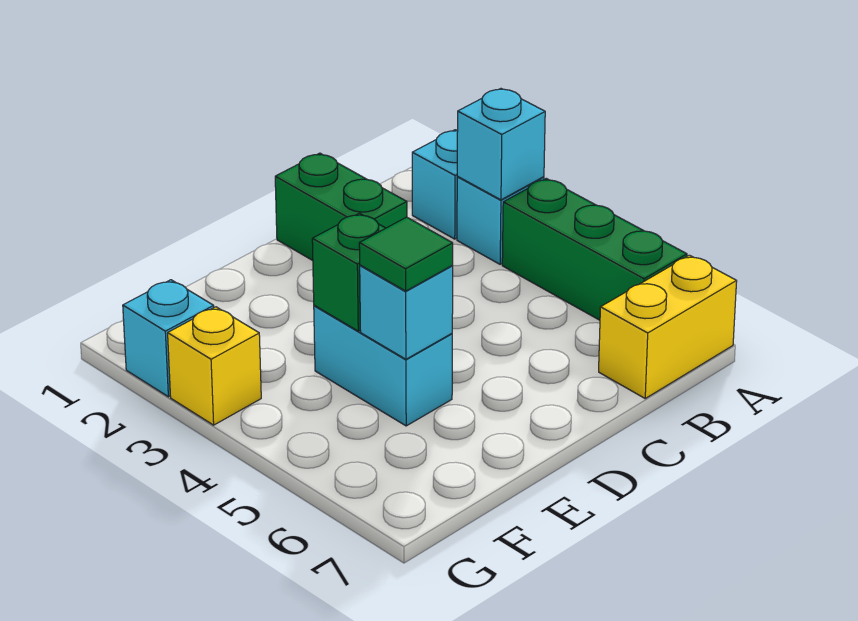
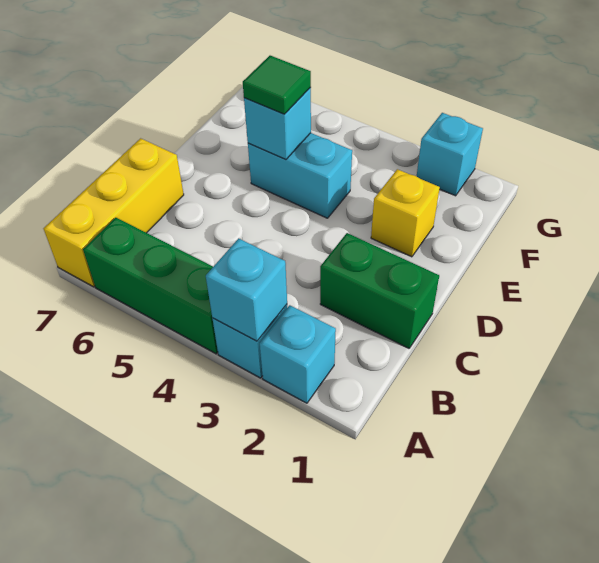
yellow 1x2 brick [599,255,737,398] -> yellow 1x3 brick [44,138,184,287]
green 1x1 brick [312,213,385,331] -> none
yellow 1x1 brick [168,307,261,425] -> yellow 1x1 brick moved to [371,169,440,257]

